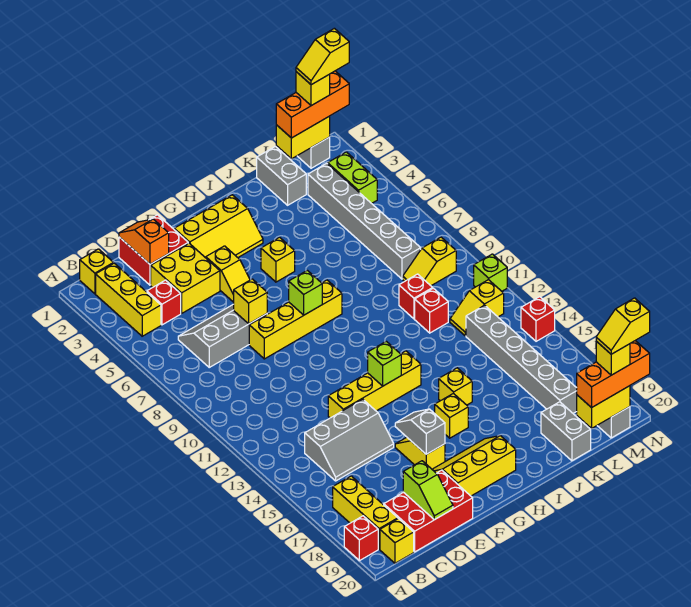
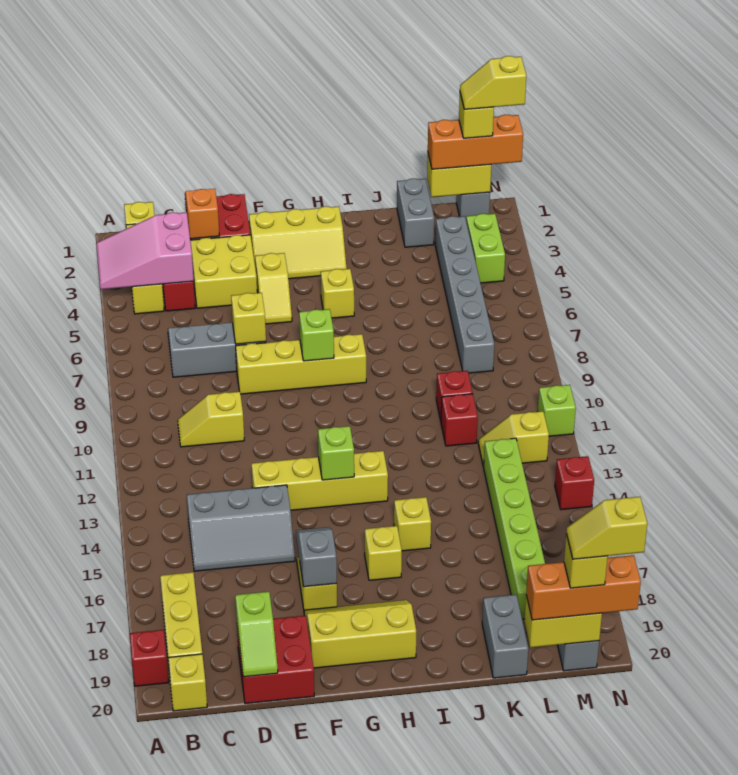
none -> pink 2x3 slope [96,212,194,289]
red 2x3 brick [384,470,473,552] -> red 2x2 brick [237,616,314,704]
yellow 1x2 slope [403,237,456,286] -> yellow 1x2 slope moved to [178,391,244,447]
grey 1x6 brick [466,305,577,413] -> lime 1x6 brick [484,438,545,619]

